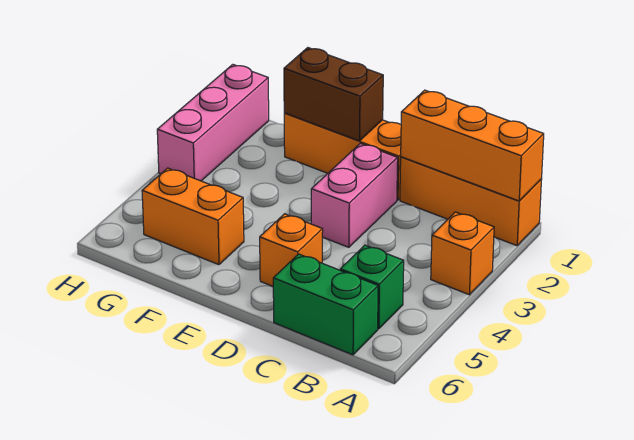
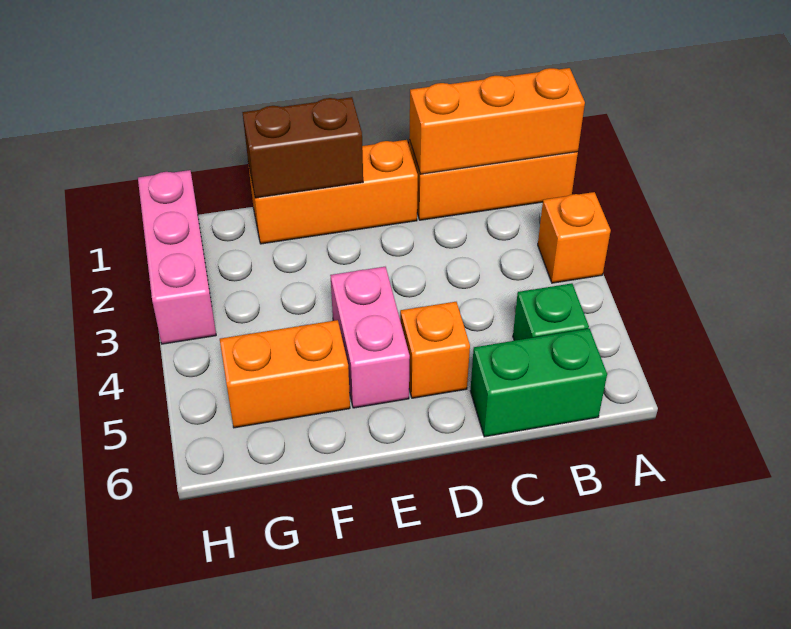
pink 1x2 brick [311,143,398,247] -> pink 1x2 brick moved to [330,267,410,408]

